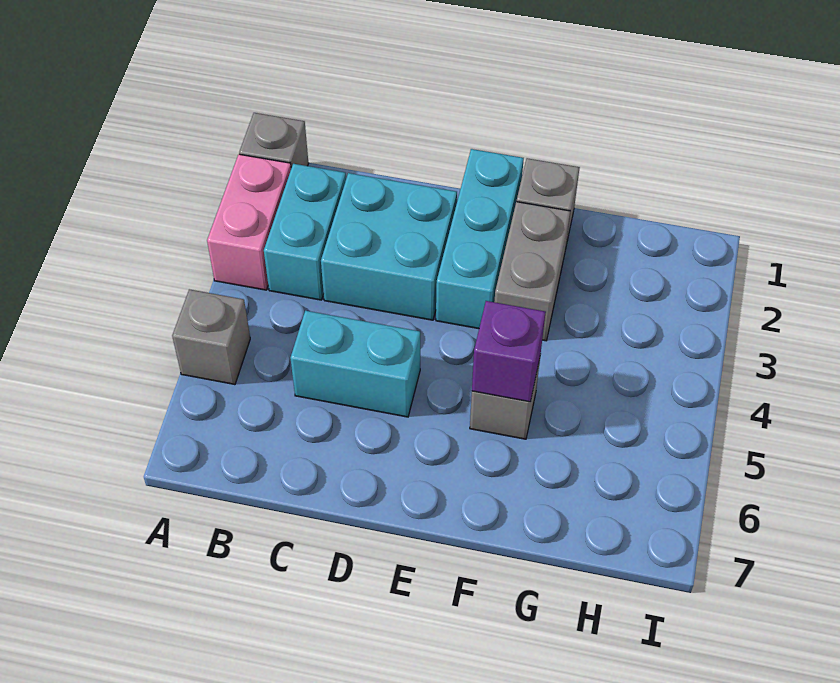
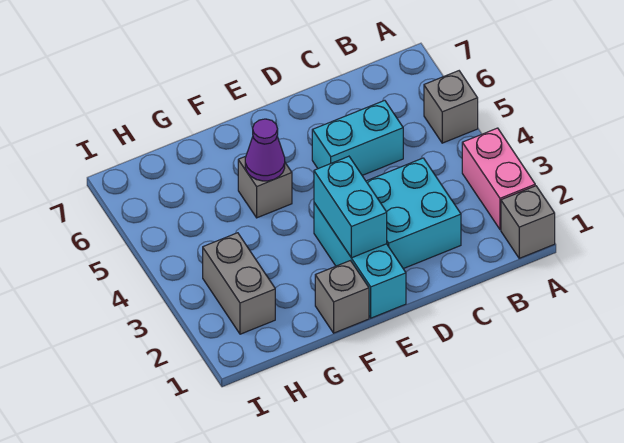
cyan 1x2 brick [264,164,346,300] -> cyan 1x2 brick moved to [314,156,387,258]
grey 1x2 brick [494,202,570,341] -> grey 1x2 brick moved to [203,233,275,334]
purple 1x1 brick [472,301,546,402] -> purple 1x1 cone [245,119,285,181]

